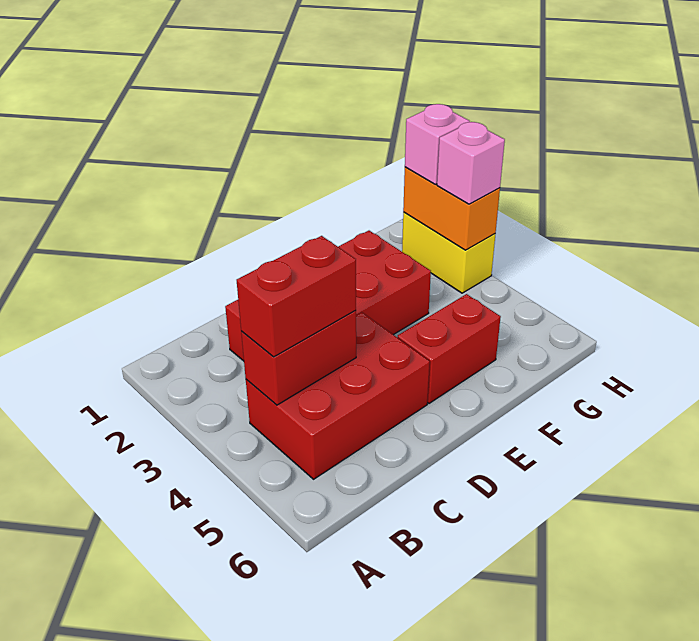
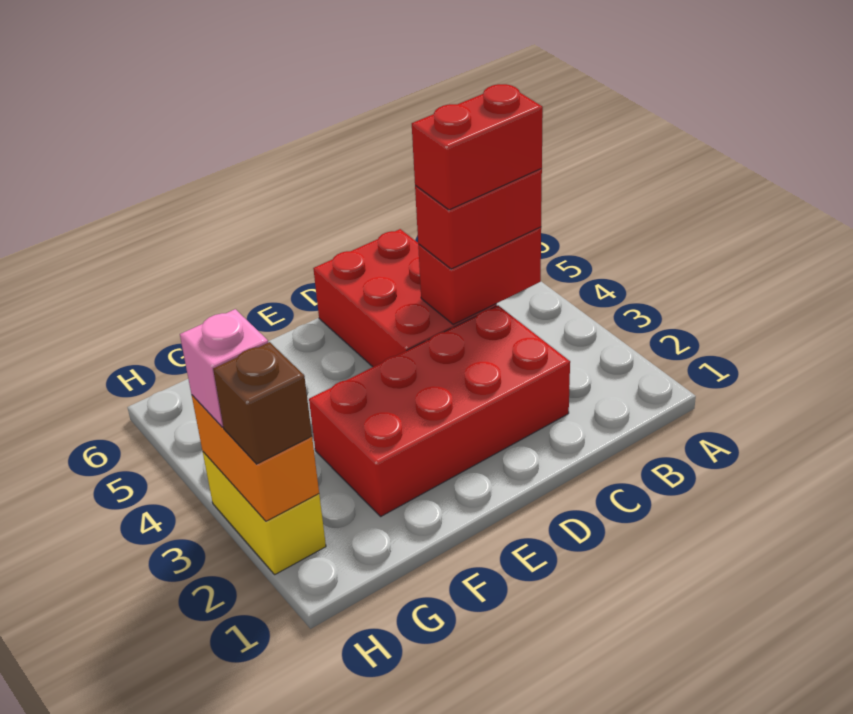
red 2x3 brick [246,313,430,479] -> red 2x3 brick turned to [313,229,497,367]
red 1x2 brick [397,294,501,403] -> red 1x2 brick moved to [412,84,543,210]
pink 1x1 brick [405,104,470,184] -> brown 1x1 brick [213,342,312,464]

